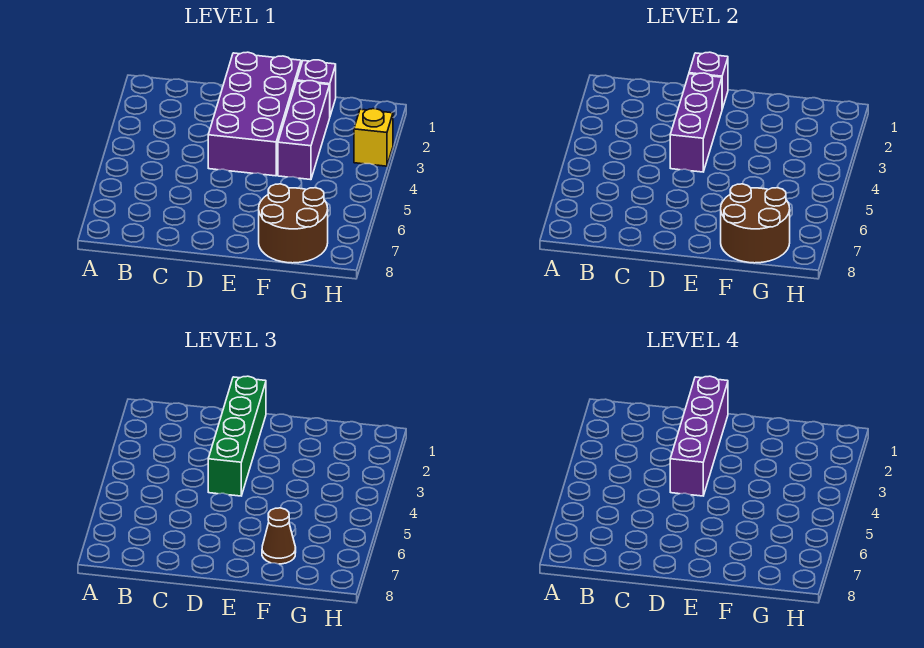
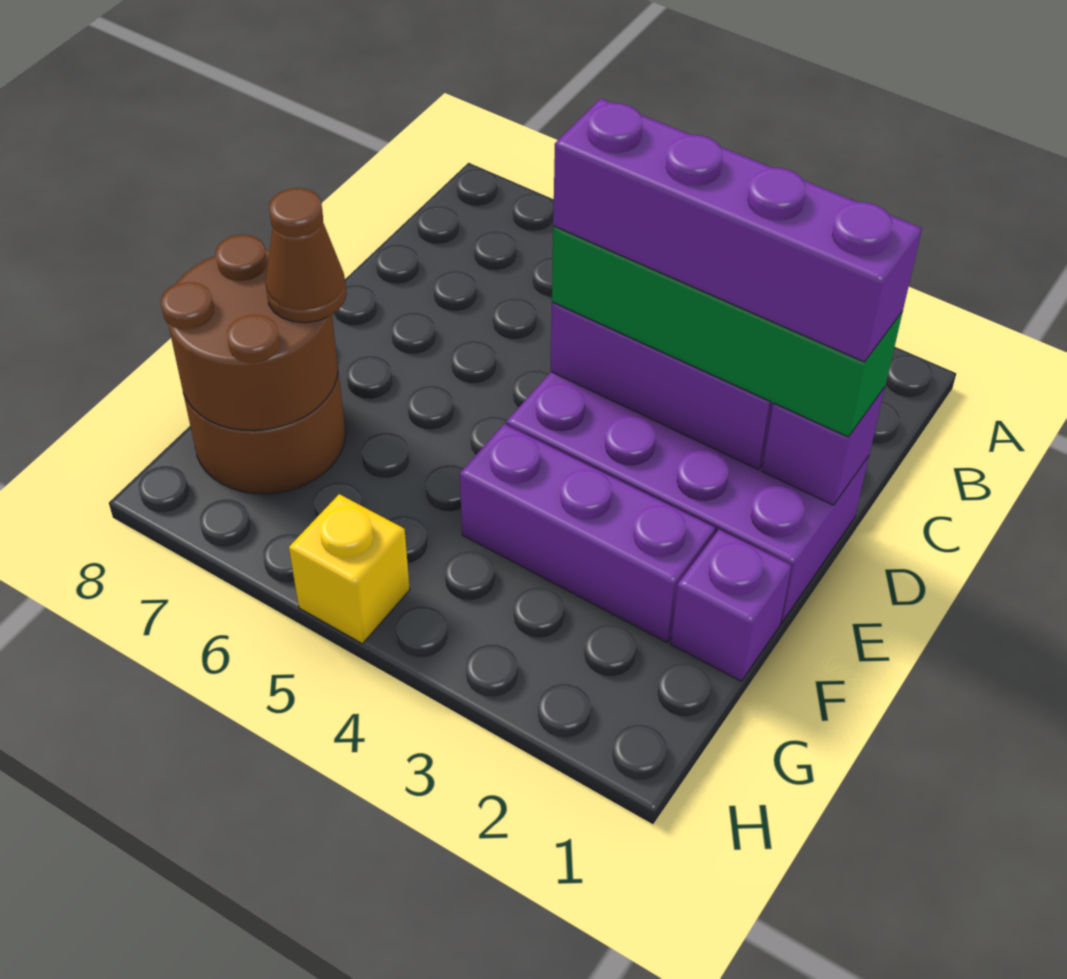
yellow 1x1 brick [354,108,393,166] -> yellow 1x1 brick moved to [289,494,410,644]

